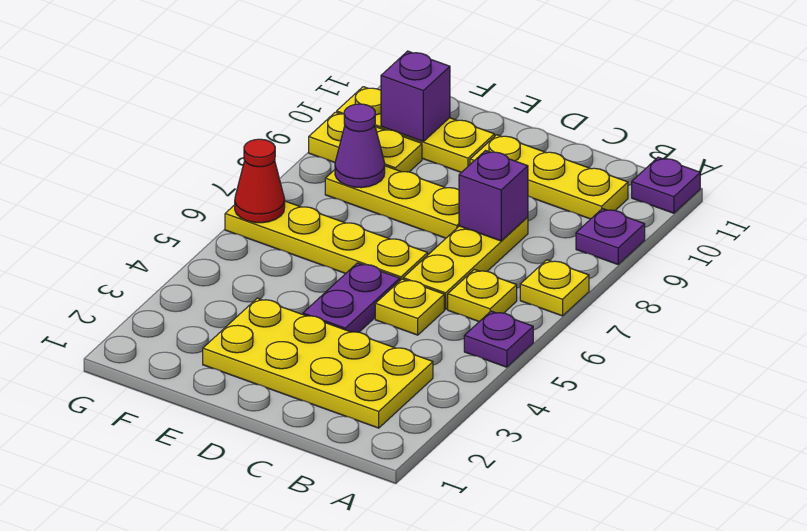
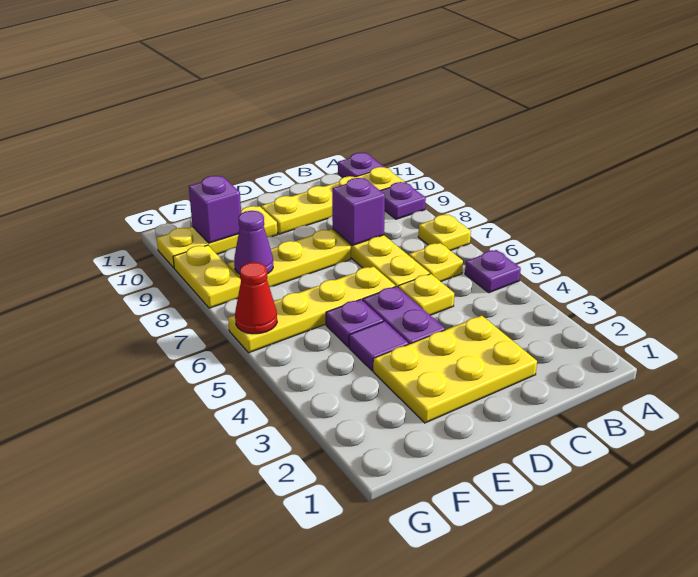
yellow 2x4 plate [203,298,433,428] -> yellow 2x3 plate [373,316,537,423]
yellow 1x3 plate [470,135,628,219] -> yellow 1x4 plate [261,167,405,234]
none -> purple 1x1 tile [349,321,408,371]
none -> purple 1x1 plate [326,299,383,347]
yellow 1x2 plate [309,112,422,172] -> yellow 1x2 plate turned to [173,245,241,308]

